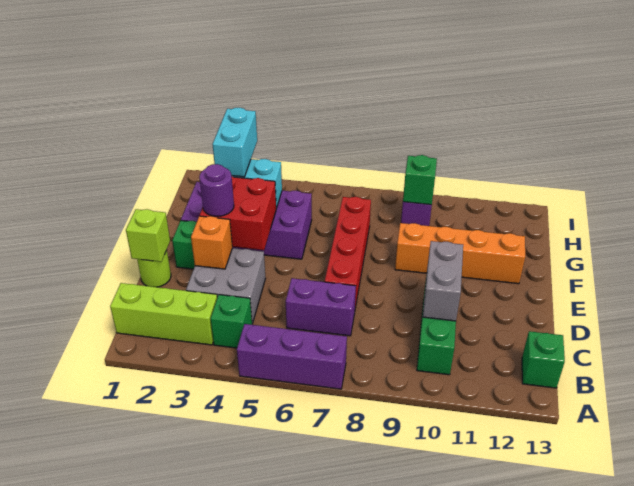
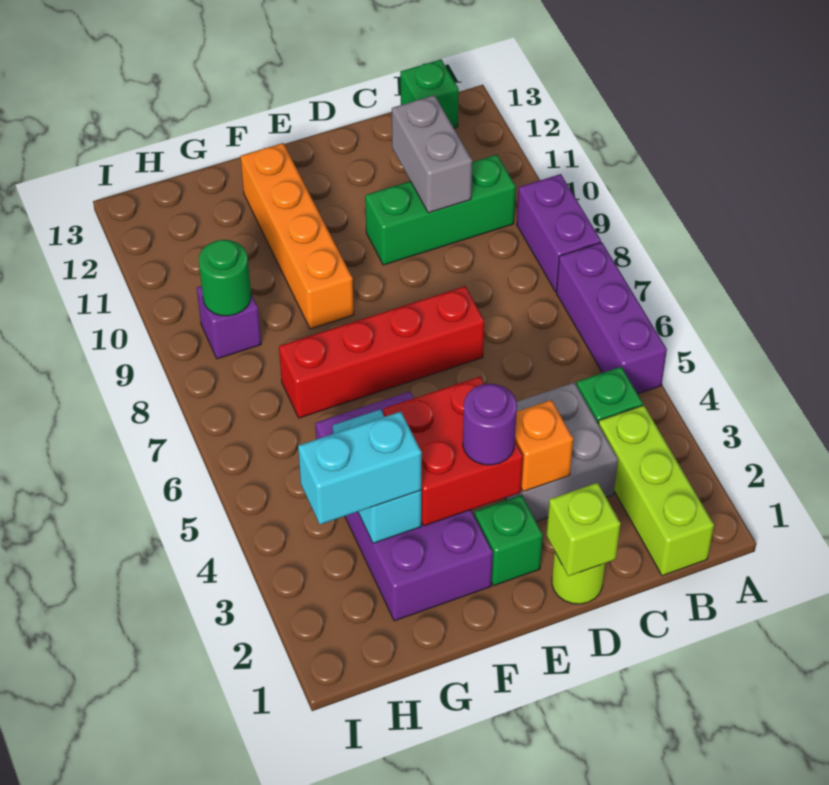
purple 1x2 brick [286,278,356,336] -> purple 1x2 brick moved to [517,174,601,292]
grey 1x2 brick [423,241,463,321] -> grey 1x2 brick turned to [392,95,472,213]
green 1x1 brick [403,155,437,205] -> green 1x1 round brick [199,240,251,316]

